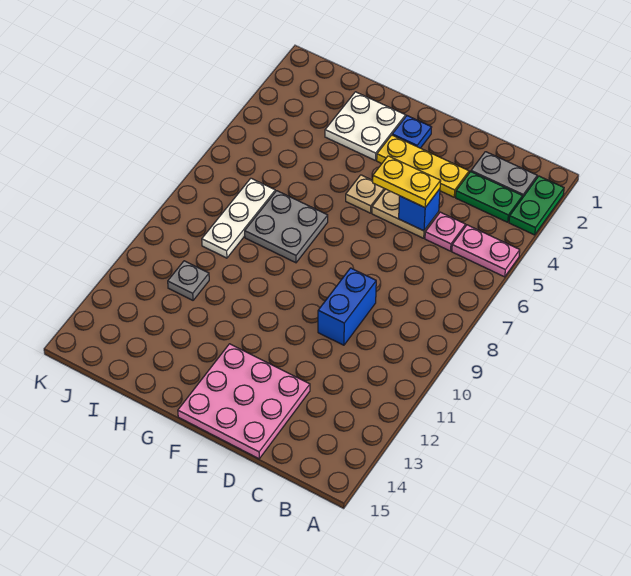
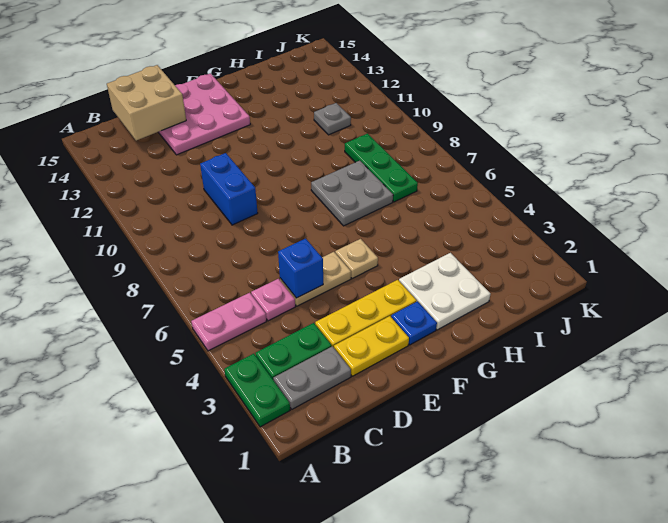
none -> tan 2x2 brick [107,65,186,141]
yellow 1x2 plate [373,156,441,207] -> yellow 1x2 plate moved to [334,316,409,376]
white 1x3 plate [202,178,275,258] -> green 1x3 plate [345,133,418,202]

